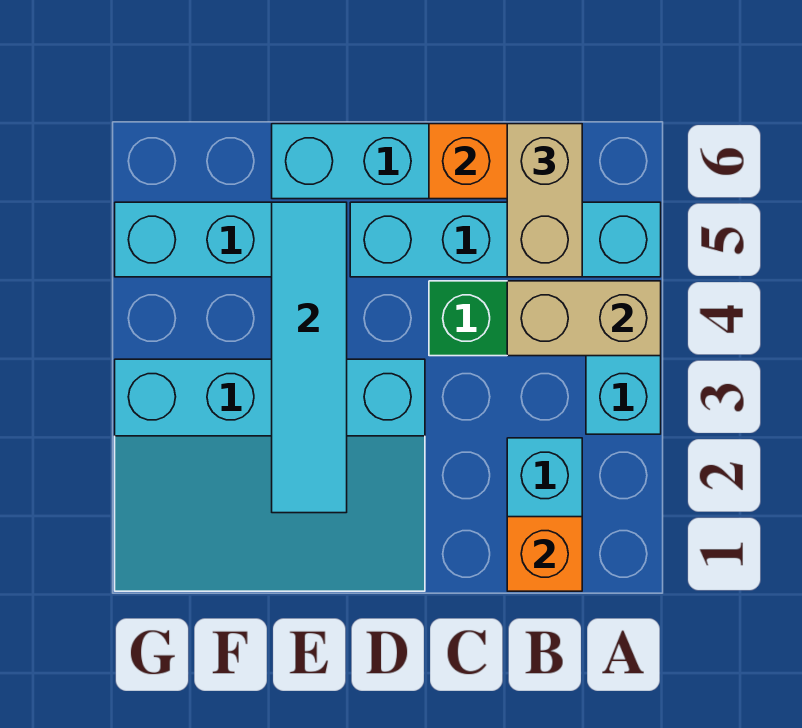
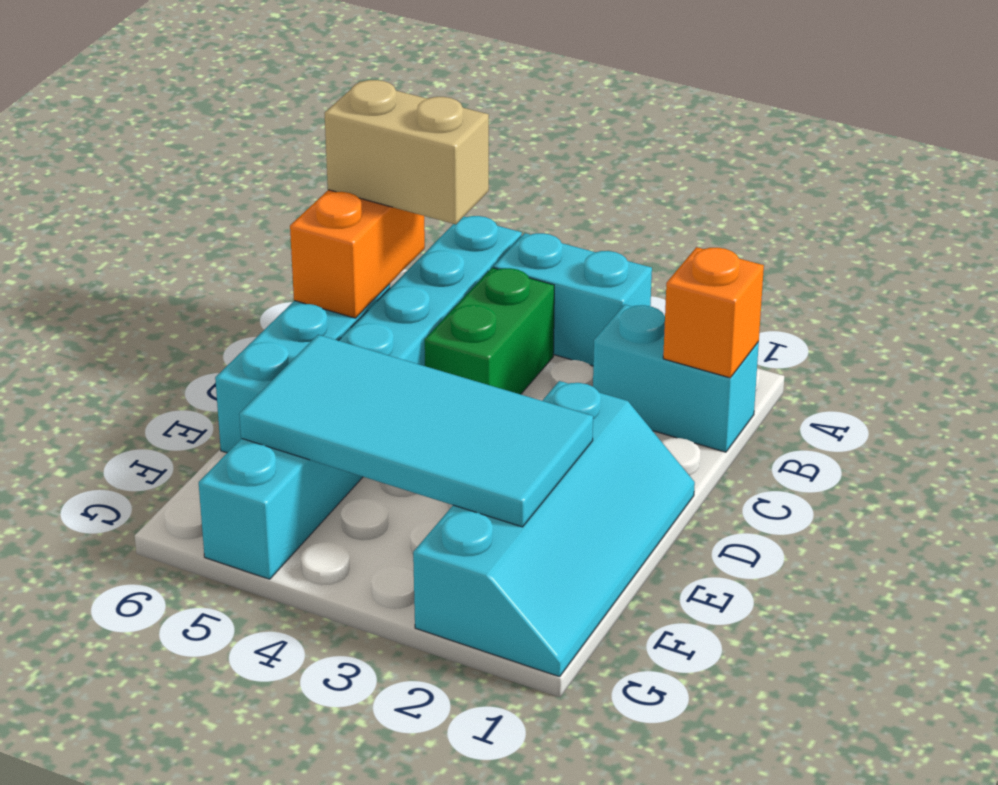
tan 1x2 brick [507,281,661,356] -> none
cyan 3x4 slope [115,359,425,591] -> cyan 2x4 slope [413,381,695,677]
cyan 1x4 tile [272,202,347,513] -> cyan 2x4 tile [239,335,593,527]

